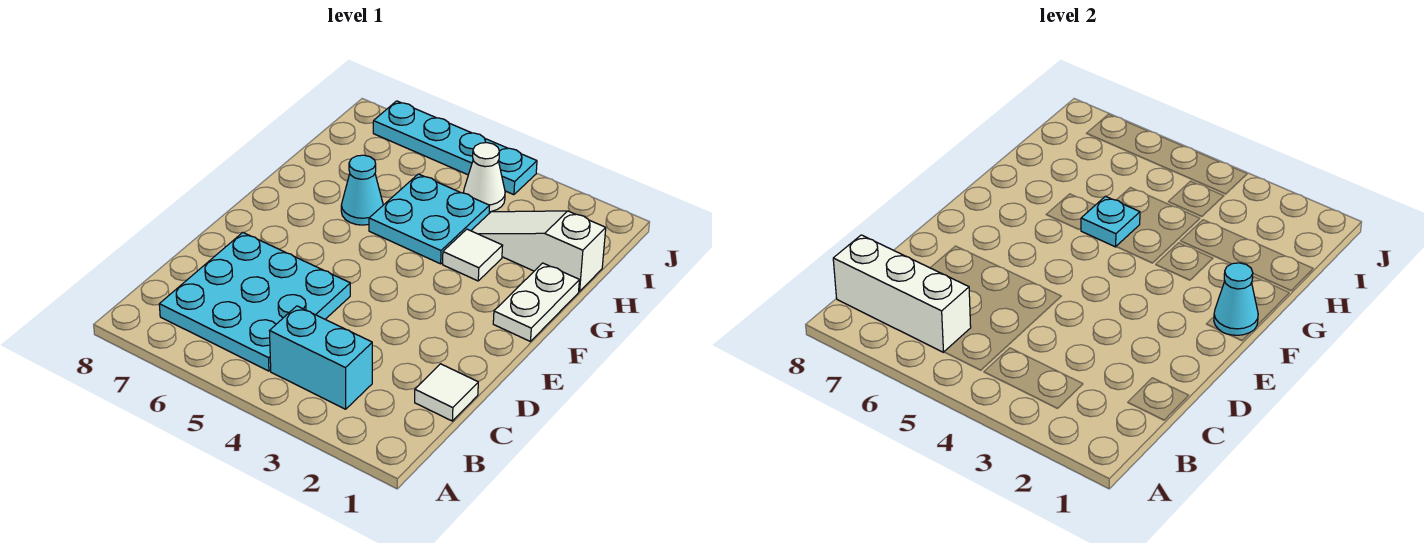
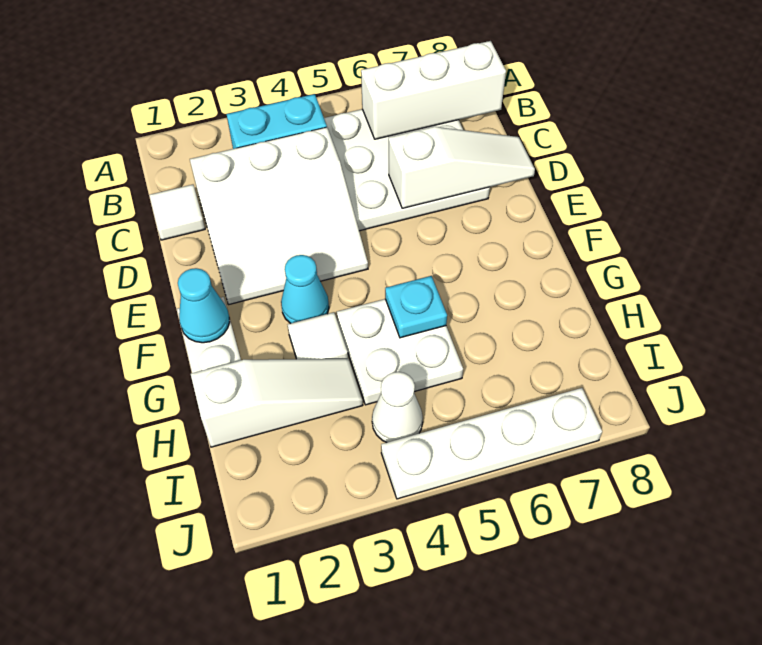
cyan 3x3 plate [159,233,350,371] -> white 3x3 plate [324,109,490,231]
none -> white 3x3 slope [190,127,368,305]
none -> white 1x3 slope [389,127,535,208]
cyan 2x2 plate [369,174,489,264] -> white 2x2 plate [337,299,463,405]
cyan 1x1 cone [341,155,383,225] -> cyan 1x1 cone moved to [281,255,329,324]
cyan 1x4 plate [373,101,537,195] -> white 1x4 plate [381,388,602,499]

